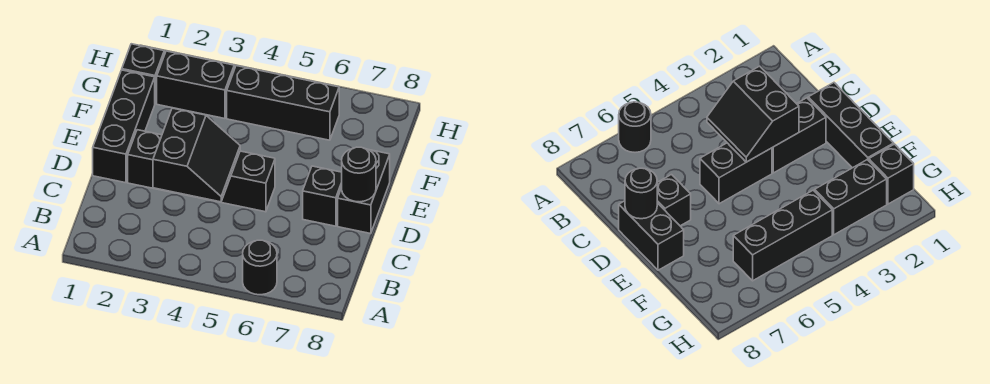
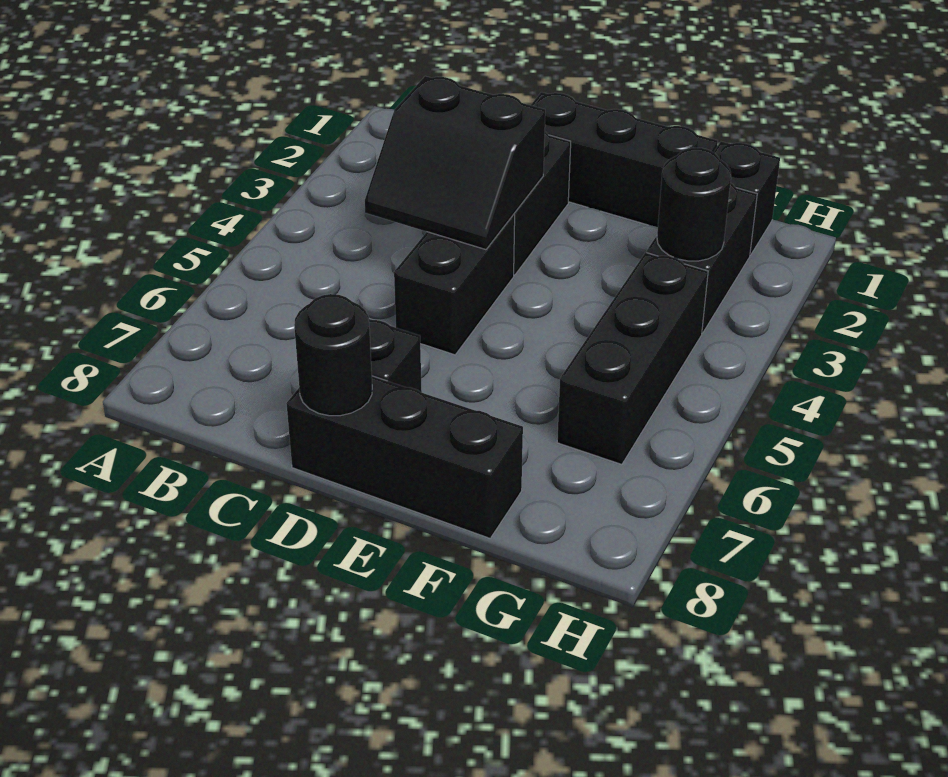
black 1x1 round brick [243,240,277,295] -> black 1x1 round brick moved to [657,148,731,261]
black 1x2 brick [338,150,390,234] -> black 1x3 brick [286,376,523,538]

